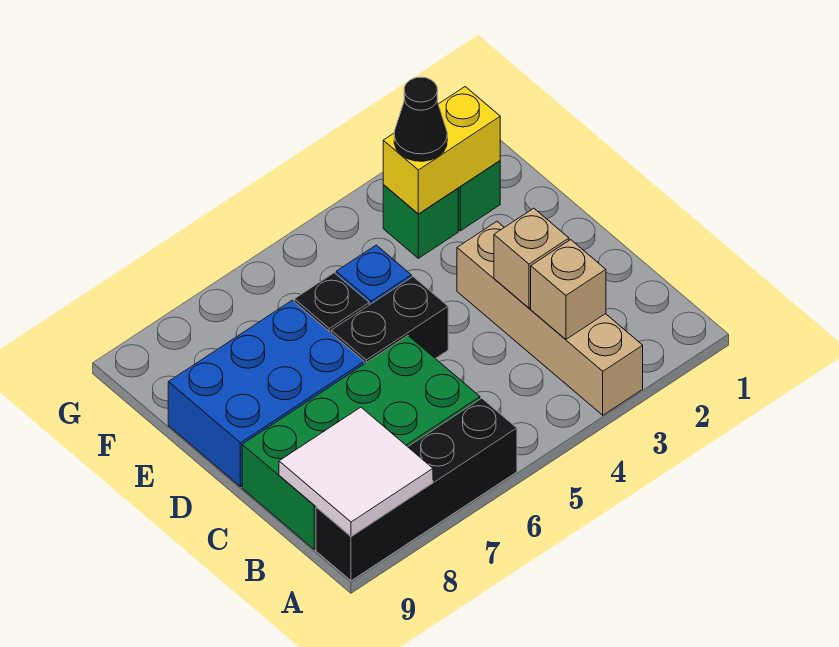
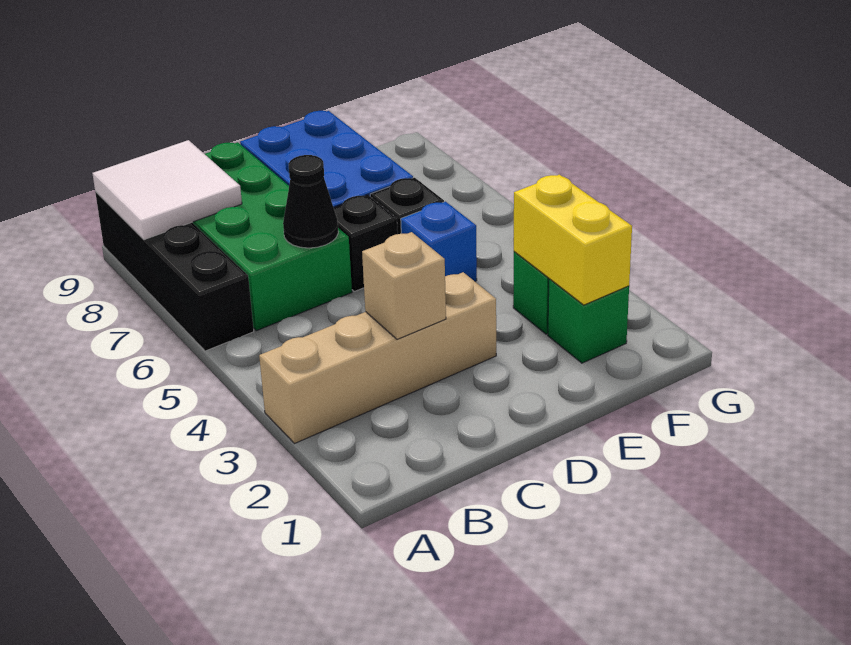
tan 1x1 brick [531,240,606,339] -> none
black 1x2 brick [331,277,448,364] -> black 1x1 brick [334,195,398,291]
black 1x1 cone [394,77,447,161] -> black 1x1 cone moved to [283,155,338,248]

